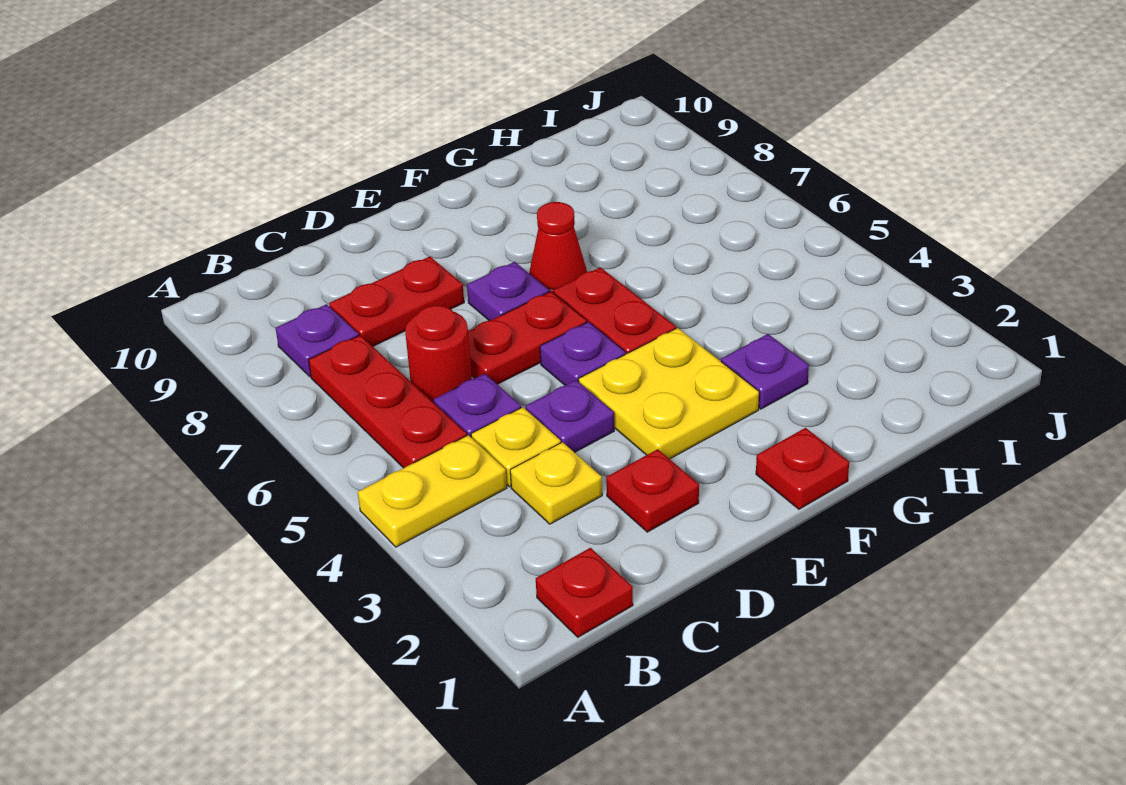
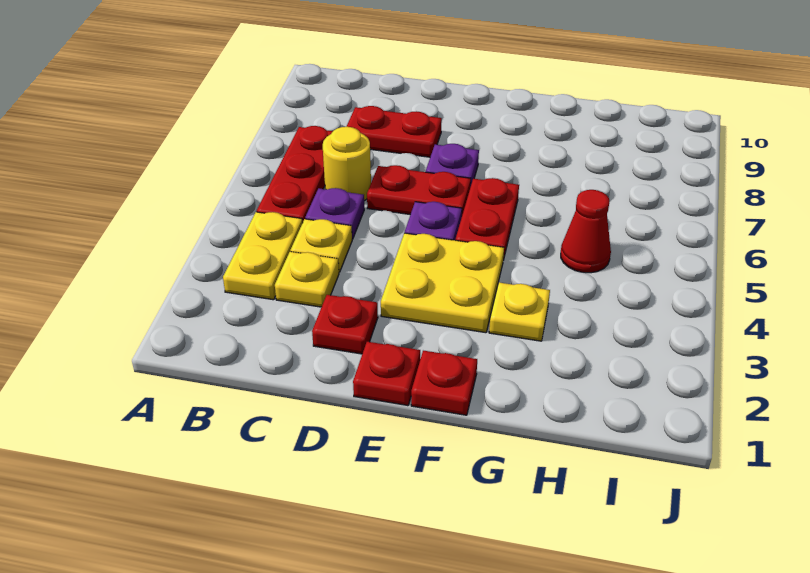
yellow 1x2 plate [358,435,507,547] -> yellow 1x2 plate turned to [223,212,302,300]
red 1x1 plate [536,548,633,637] -> red 1x1 plate moved to [353,342,420,406]
purple 1x1 plate [276,304,359,376] -> none
red 1x1 round brick [405,306,472,403] -> yellow 1x1 round brick [323,127,371,201]
purple 1x1 plate [526,380,614,453] -> none
red 1x1 cone [529,202,587,292] -> red 1x1 cone moved to [561,190,611,273]
purple 1x1 plate [721,334,809,409] -> yellow 1x1 plate [489,283,550,341]

